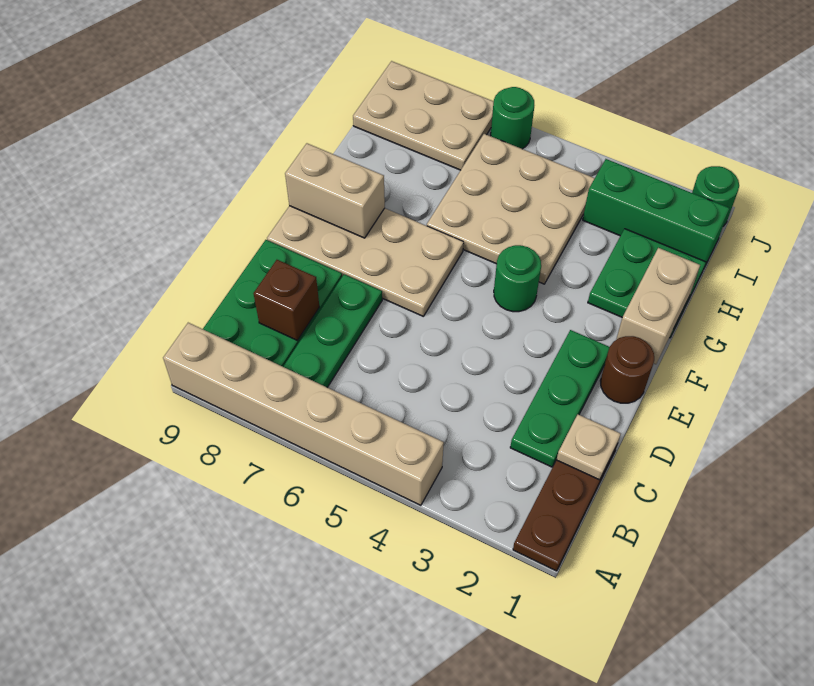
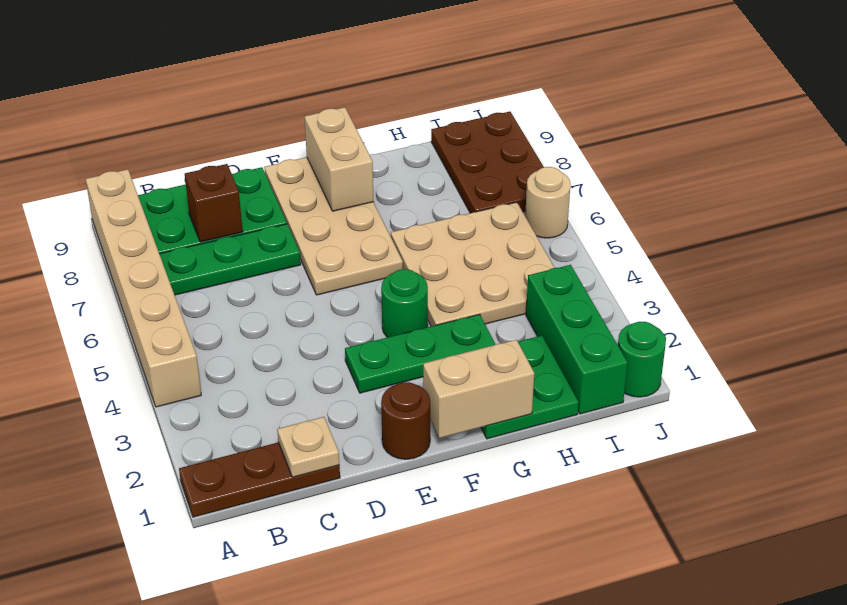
green 1x3 plate [510,330,609,467] -> green 1x3 plate moved to [345,314,496,393]
tan 2x3 plate [353,61,494,170] -> brown 2x3 plate [431,112,544,213]
green 1x1 round brick [491,87,534,149] -> tan 1x1 round brick [525,167,571,238]

